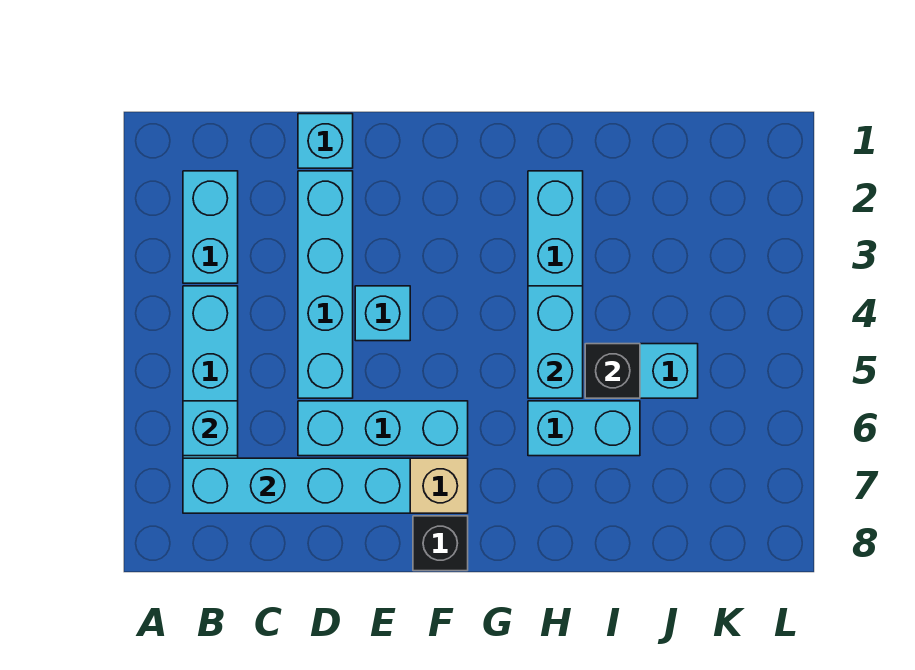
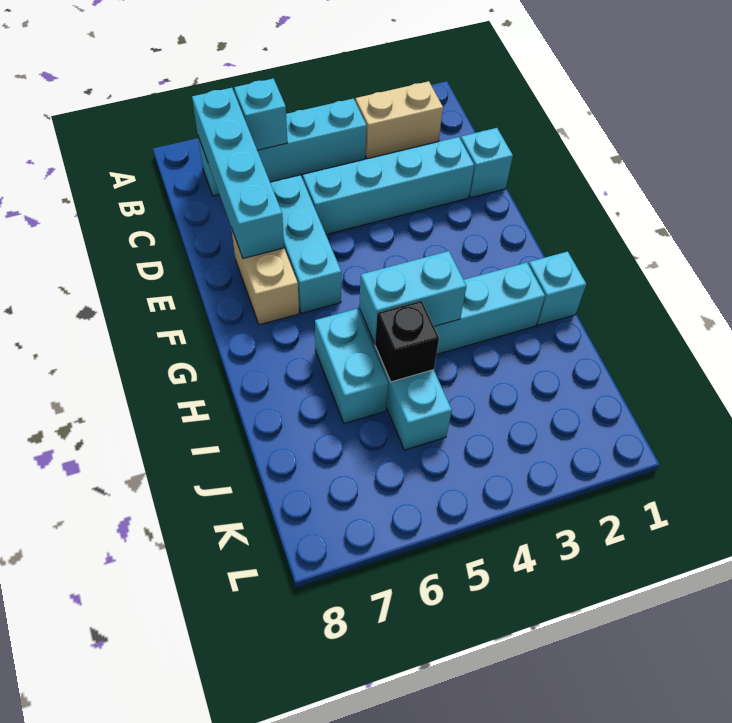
cyan 1x2 brick [183,171,238,283] -> tan 1x2 brick [355,81,443,159]
cyan 1x1 brick [355,286,410,341] -> cyan 1x1 brick moved to [529,252,586,325]
black 1x1 brick [413,516,468,571] -> none

